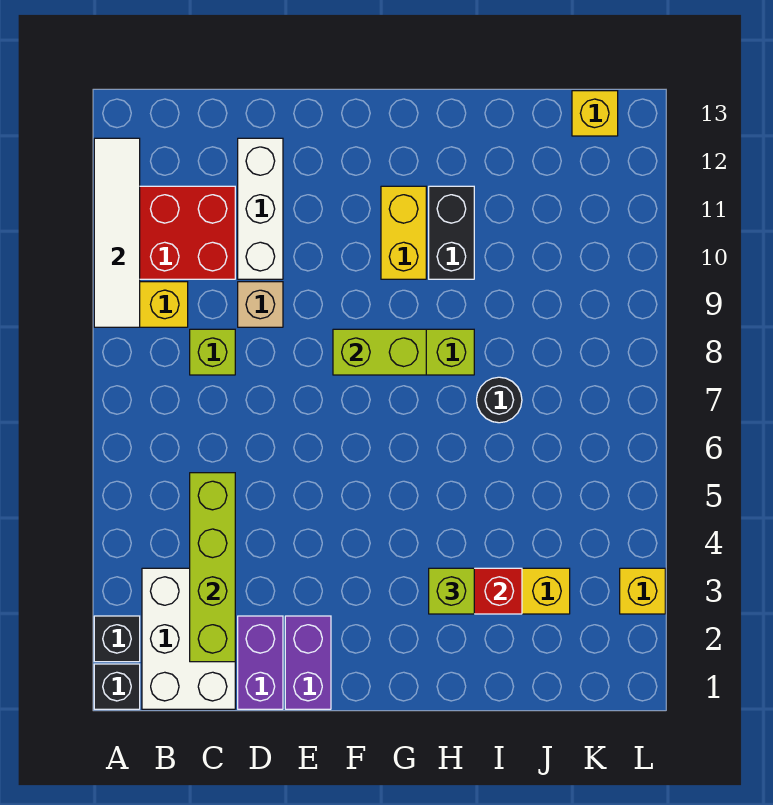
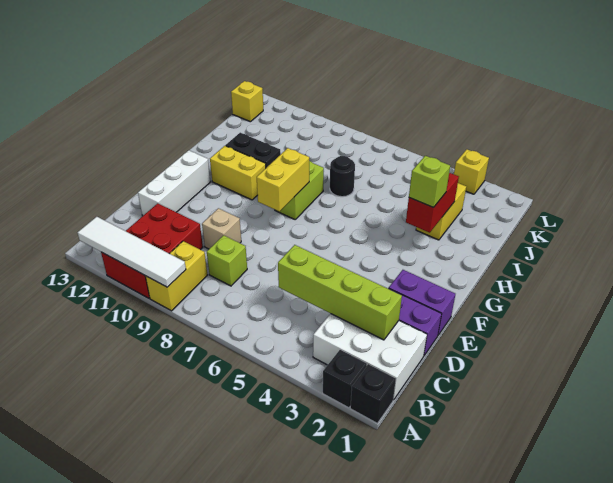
white 1x3 brick [238,138,283,279] -> white 1x3 brick turned to [138,150,211,216]
lime 1x2 brick [333,329,426,375] -> yellow 1x2 brick [257,148,309,211]

